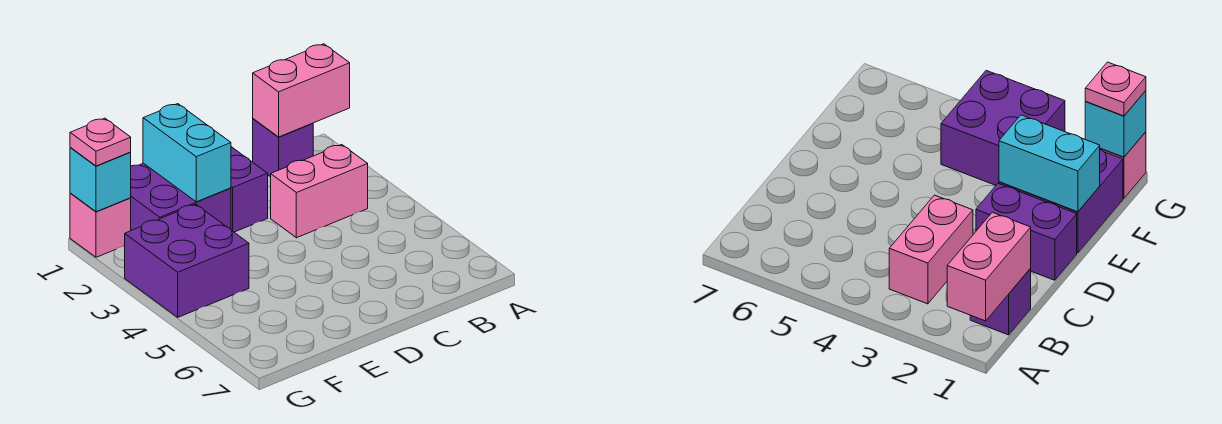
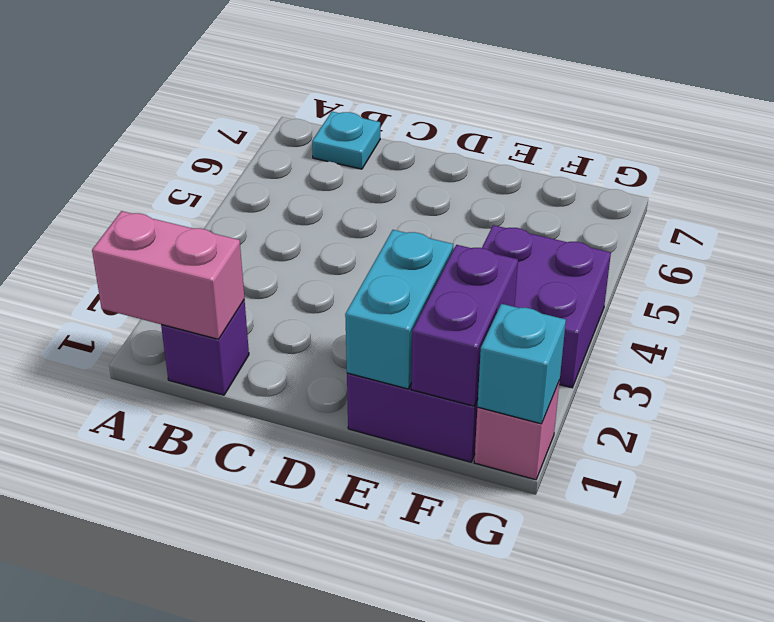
pink 1x2 brick [271,145,368,238] -> none
none -> cyan 1x1 plate [312,112,380,169]
purple 1x2 brick [231,147,268,232] -> purple 1x2 brick moved to [411,245,518,406]
pink 1x1 plate [70,118,131,166] -> none

